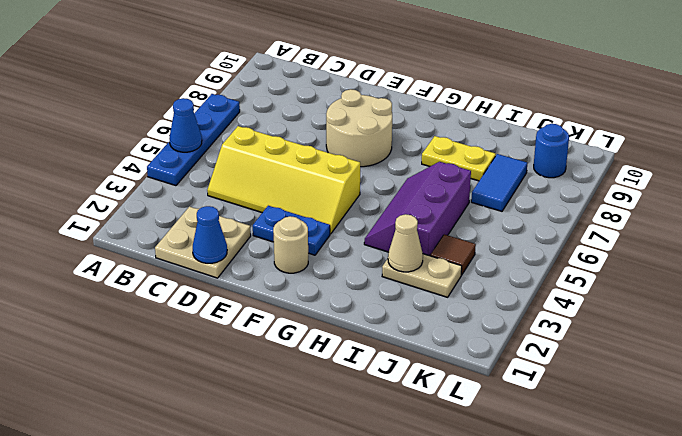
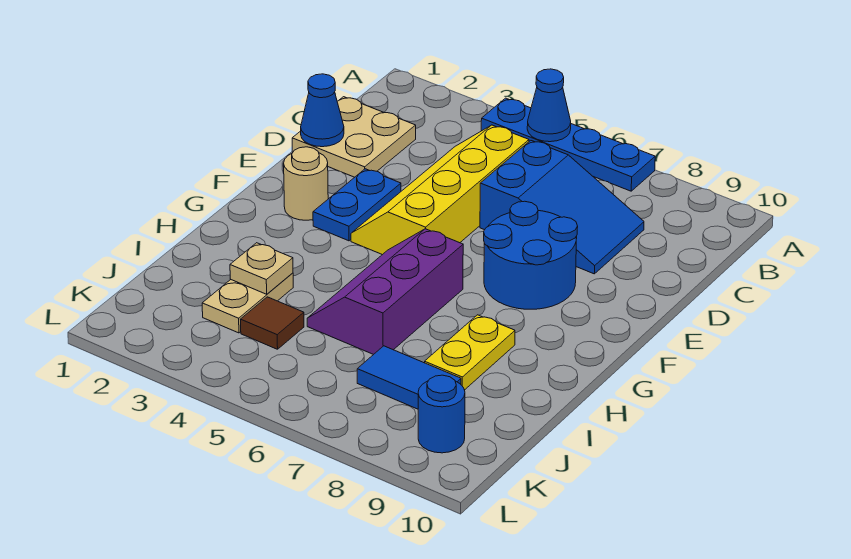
none -> blue 2x3 slope [480,141,644,274]
tan 2x2 round brick [326,89,392,167] -> blue 2x2 round brick [484,201,578,309]
purple 2x3 slope [364,162,471,256] -> purple 2x3 slope turned to [307,229,463,355]
tan 1x1 cone [388,214,423,272] -> tan 1x1 plate [230,243,293,294]

